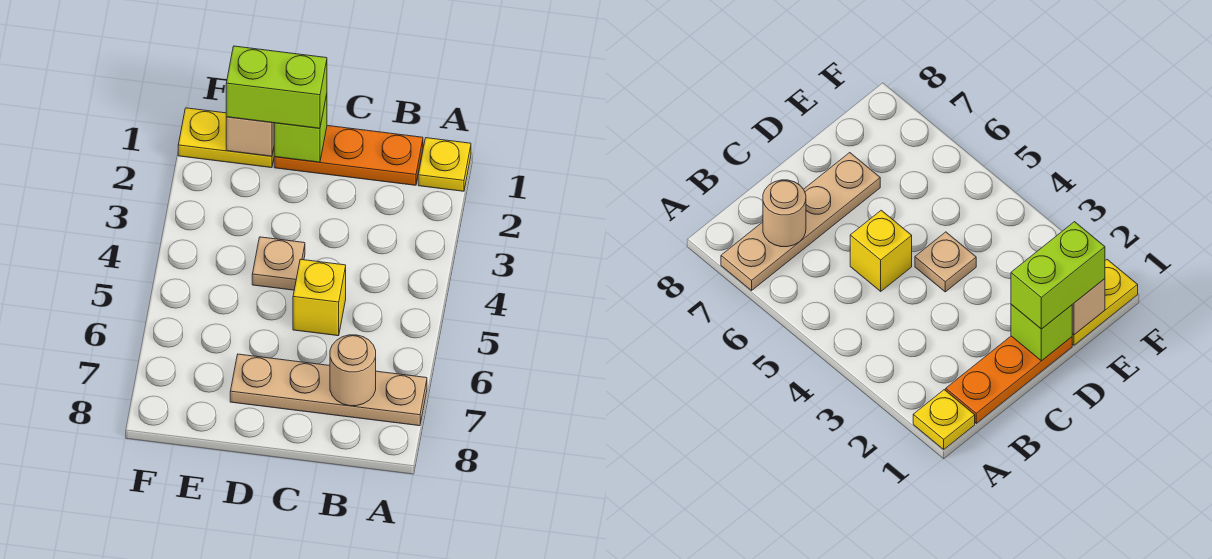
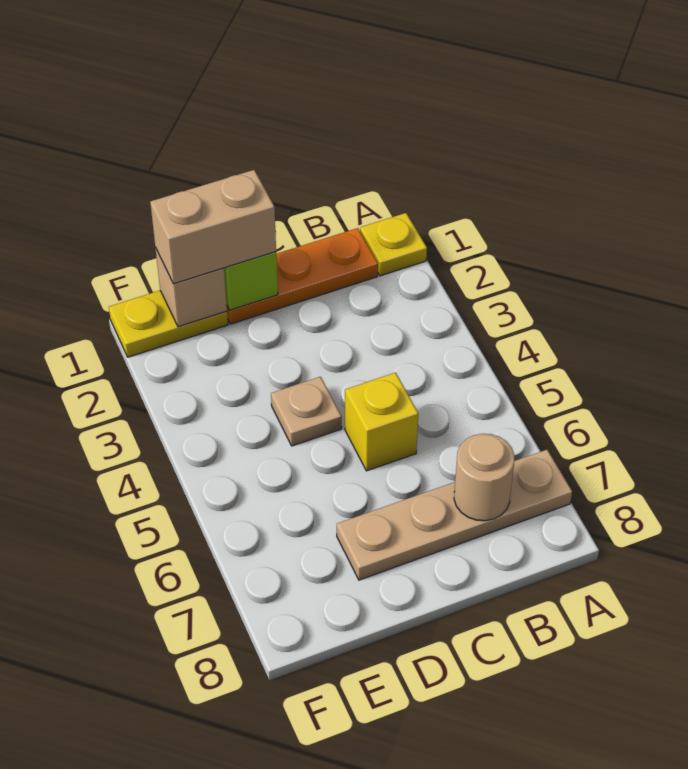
lime 1x2 brick [226,46,327,128] -> tan 1x2 brick [150,170,276,284]

